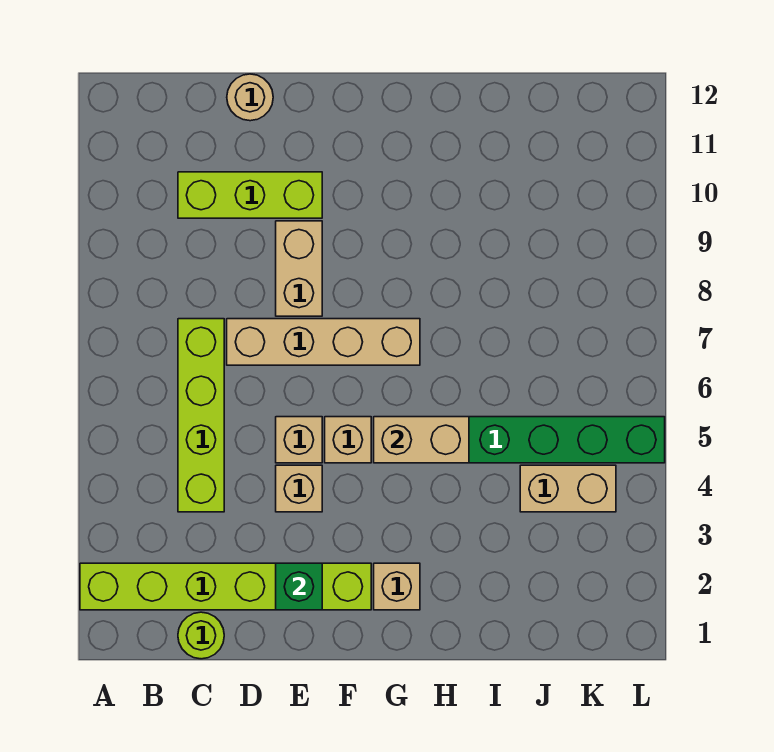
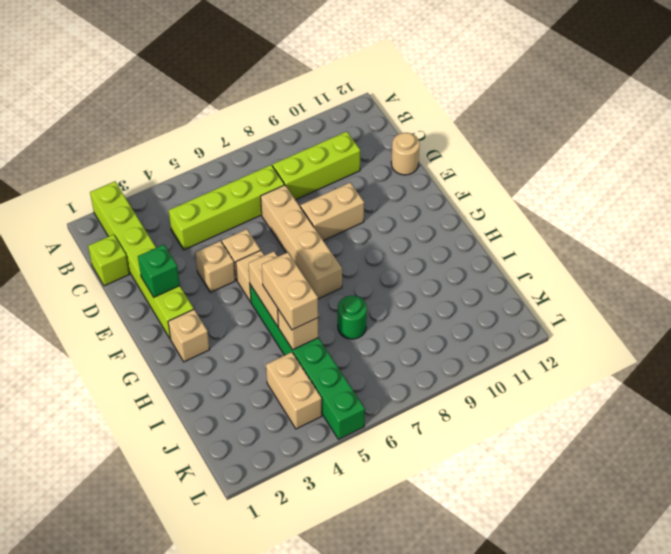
lime 1x1 round brick [178,612,224,659] -> lime 1x1 brick [88,234,129,286]
lime 1x3 brick [178,172,322,218] -> lime 1x3 brick turned to [273,131,360,200]
none -> tan 1x2 brick [262,252,318,330]
none -> tan 1x1 brick [278,310,319,350]
none -> green 1x1 round brick [338,296,367,339]

